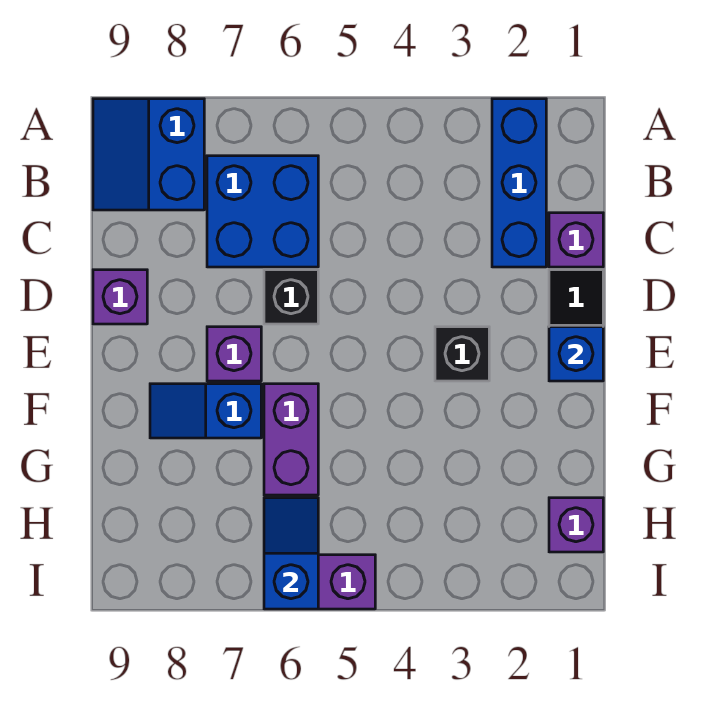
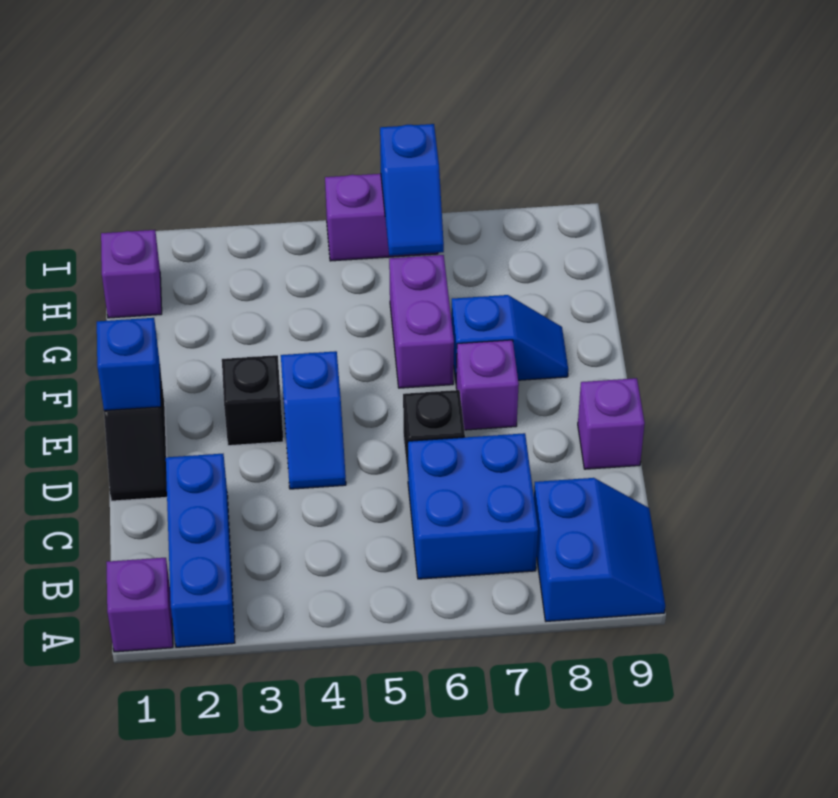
purple 1x1 brick [549,213,603,267] -> purple 1x1 brick moved to [106,558,173,652]
none -> blue 1x2 slope [281,351,346,489]

